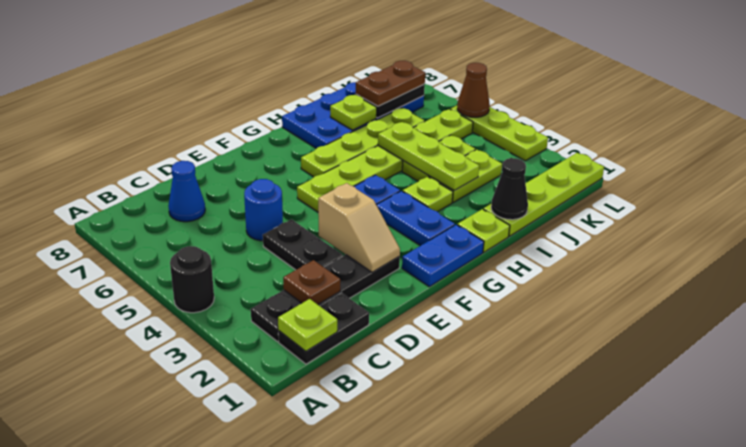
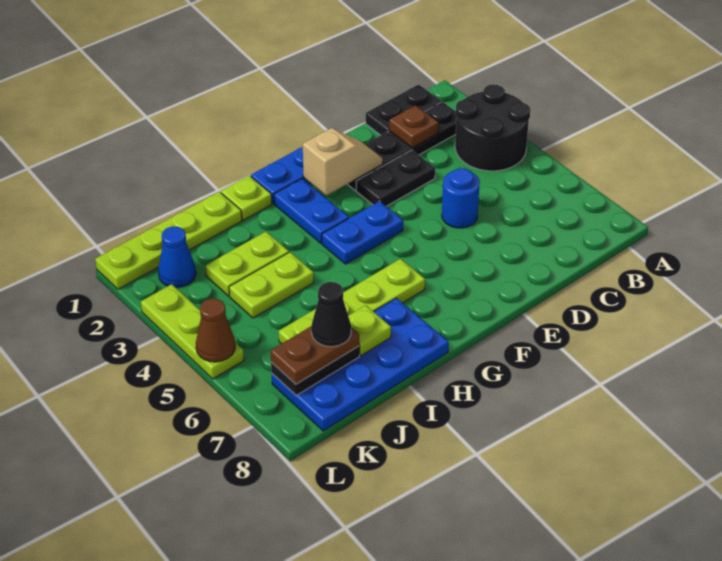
black 1x1 round brick [170,246,214,313] -> black 2x2 round brick [455,84,530,171]
lime 1x1 plate [278,299,337,351] -> none
blue 1x1 cone [168,161,205,222] -> blue 1x1 cone moved to [158,226,196,288]
black 1x2 plate [263,219,343,270] -> black 1x2 plate turned to [356,150,435,206]
tan 1x2 slope [318,183,400,272] -> tan 1x2 slope turned to [303,128,383,196]
lime 1x6 plate [297,109,473,212] -> none
lime 1x1 plate [403,177,453,212] -> none
black 1x1 cone [491,158,528,220] -> black 1x1 cone moved to [311,282,351,347]
lime 1x3 plate [378,122,479,190] -> none

